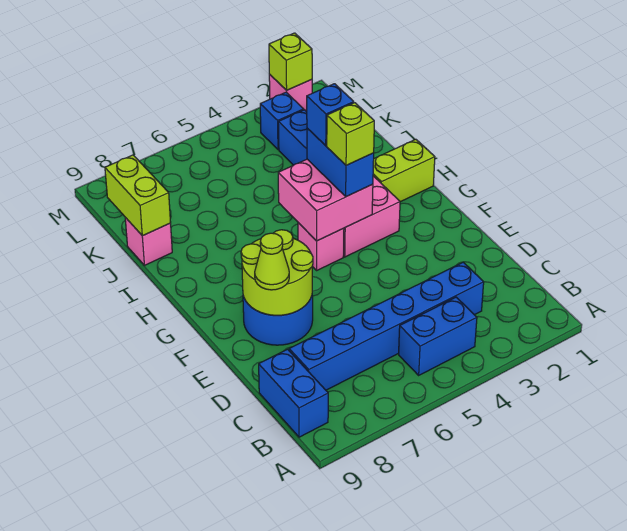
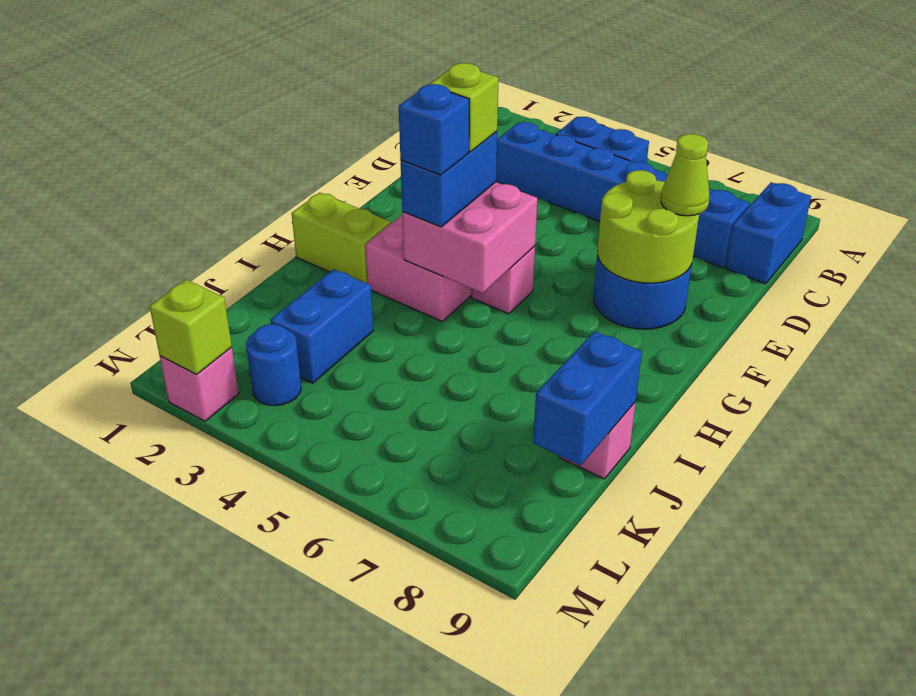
lime 1x2 brick [105,155,171,236] -> blue 1x2 brick [533,332,642,465]
blue 1x1 brick [260,92,304,150] -> blue 1x1 round brick [246,324,301,406]

